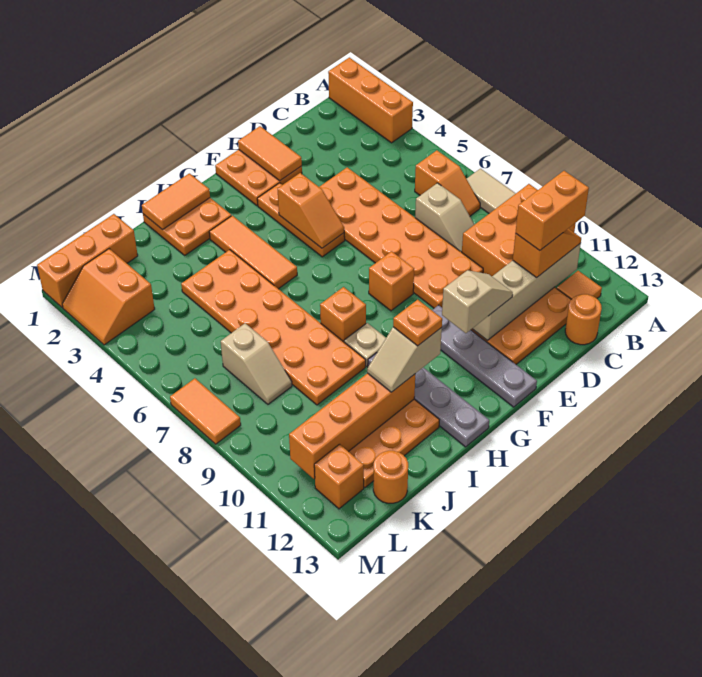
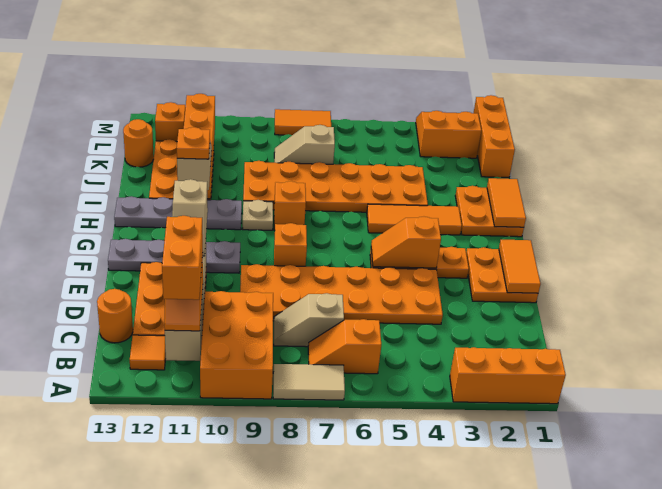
orange 1x2 tile [238,126,302,181] -> orange 1x2 tile turned to [499,240,541,293]

